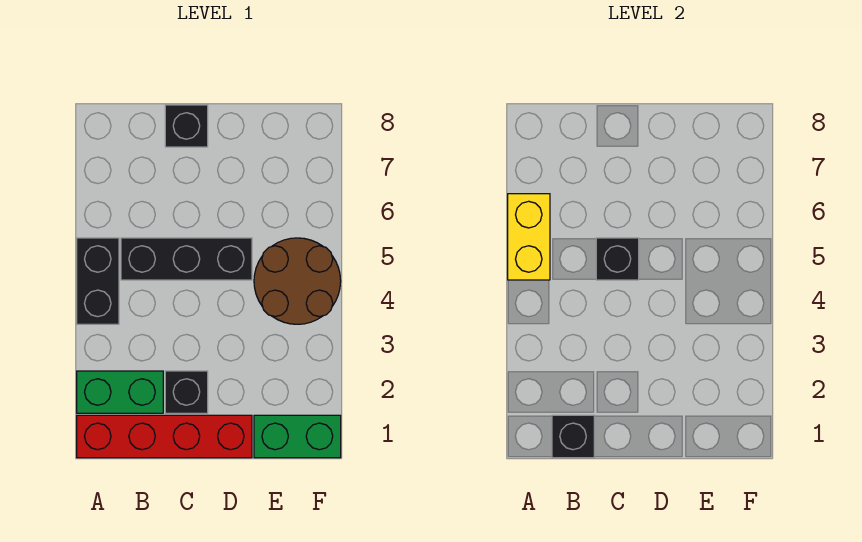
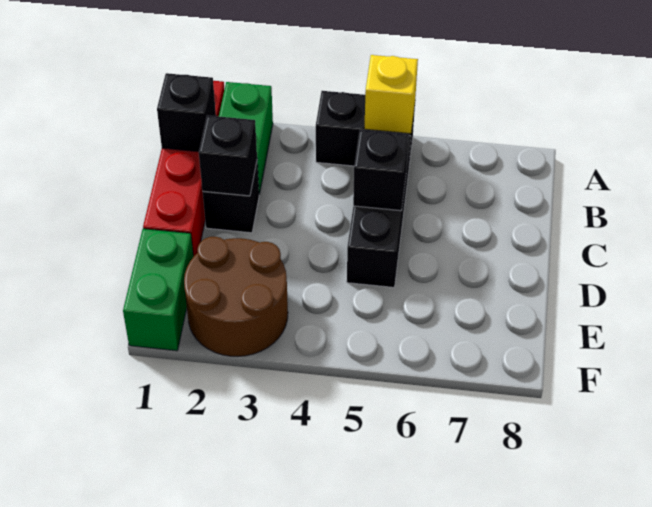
yellow 1x2 brick [508,194,550,280] -> yellow 1x1 brick [364,55,418,134]
black 1x1 brick [165,105,208,147] -> black 1x1 brick moved to [199,115,257,196]
brown 2x2 round brick [254,238,341,324] -> brown 2x2 round brick moved to [184,237,288,356]

